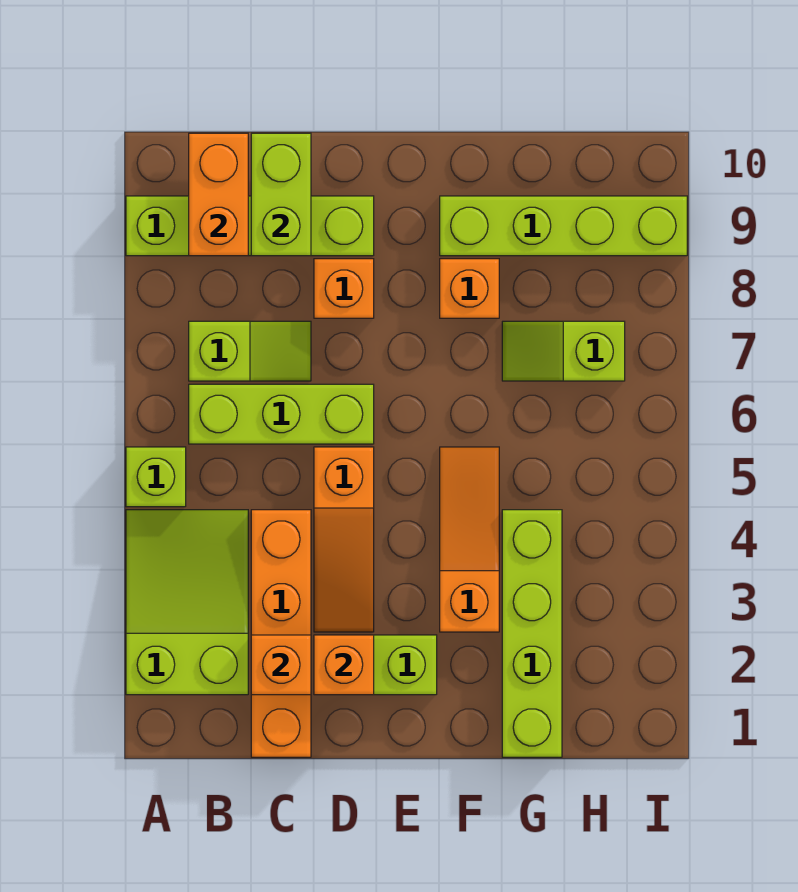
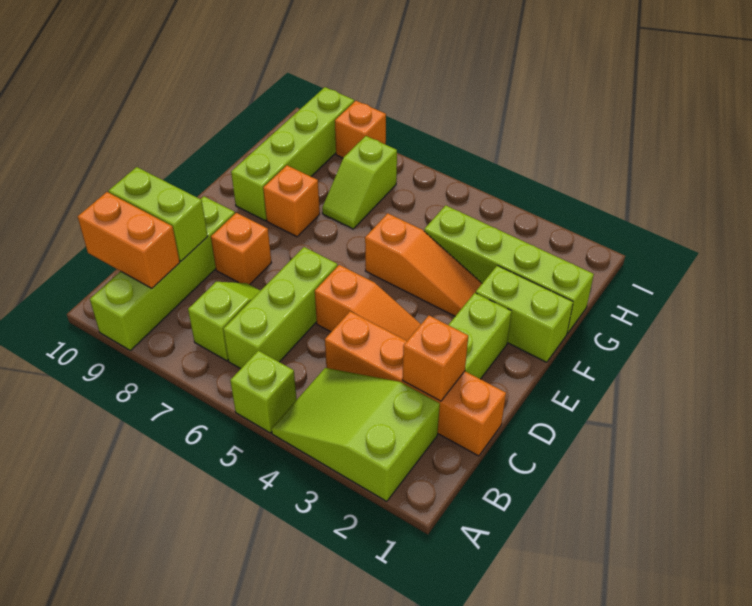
orange 1x1 brick [314,635,374,695] -> orange 1x1 brick moved to [335,101,386,158]
none -> lime 1x2 brick [476,266,573,362]
orange 1x3 slope [440,447,499,632] -> orange 1x3 slope turned to [365,213,482,316]

